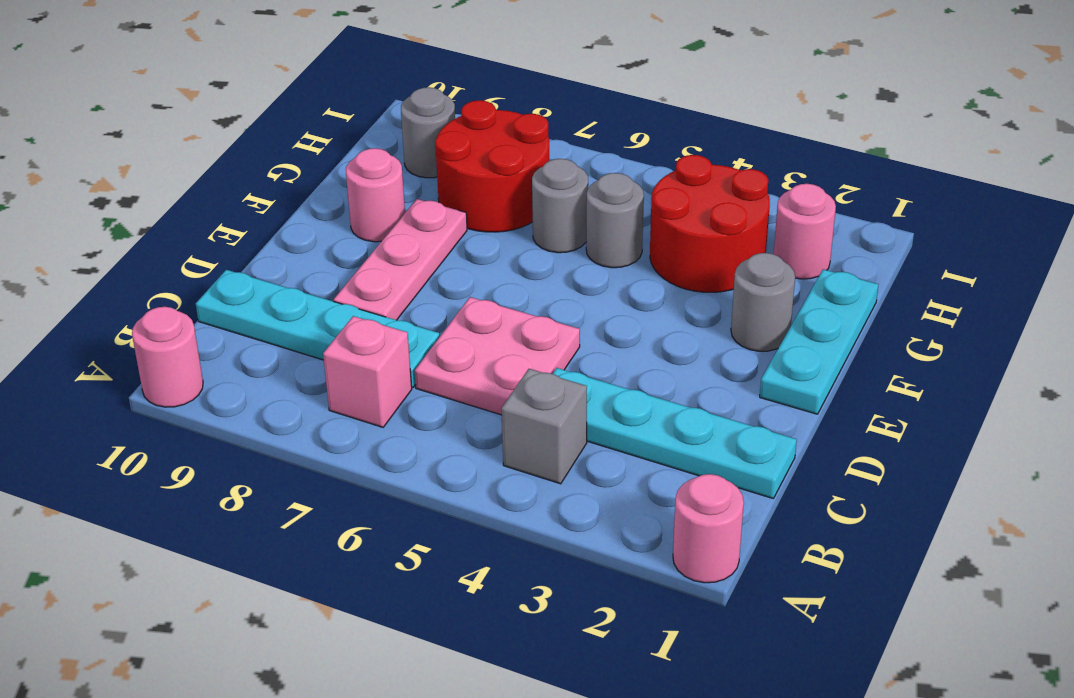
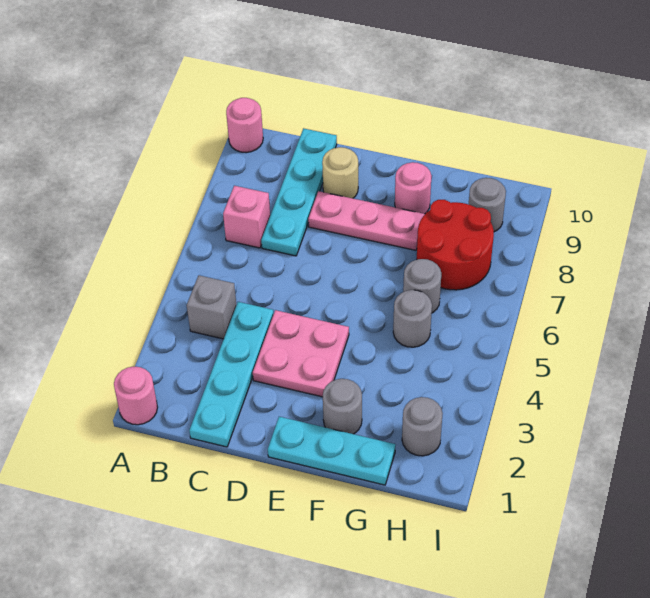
pink 2x2 plate [415,297,580,415] -> pink 2x2 plate moved to [253,310,349,397]
none -> tan 1x1 round brick [322,147,358,198]
red 2x2 round brick [650,155,770,292] -> none
pink 1x1 round brick [774,184,836,279] -> grey 1x1 round brick [402,397,443,456]

